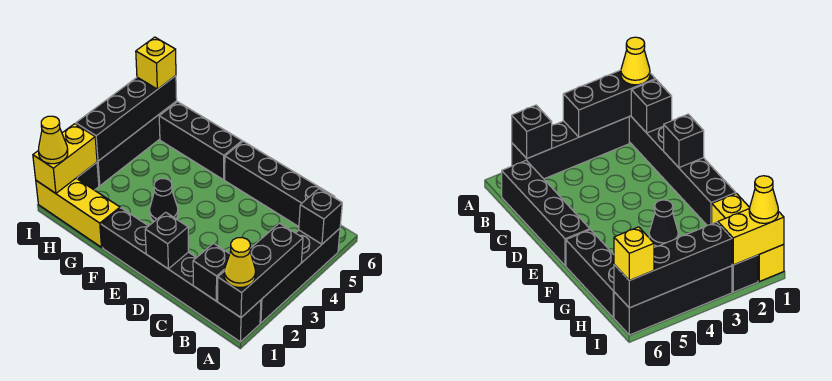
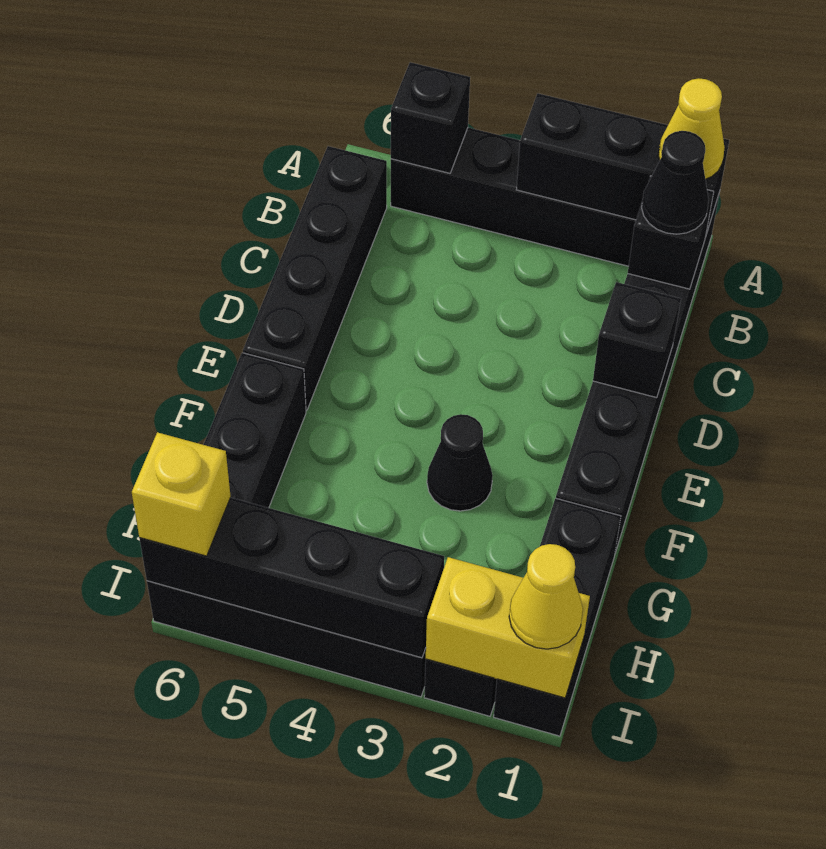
none -> black 1x1 cone [642,131,709,234]
yellow 1x3 brick [36,178,120,247] -> black 1x3 brick [494,498,621,736]

